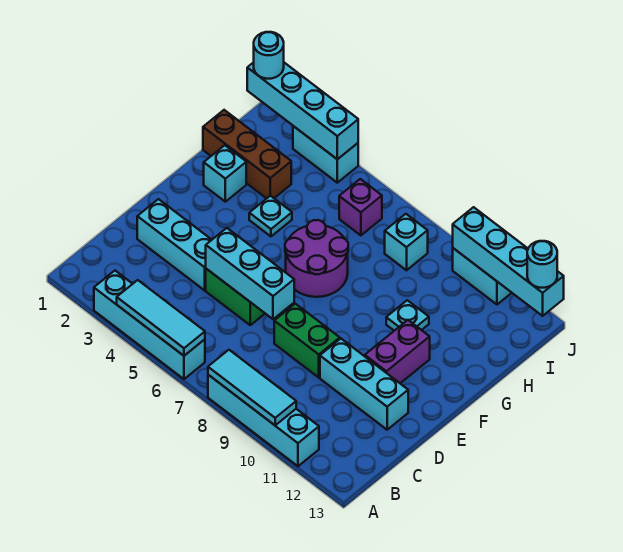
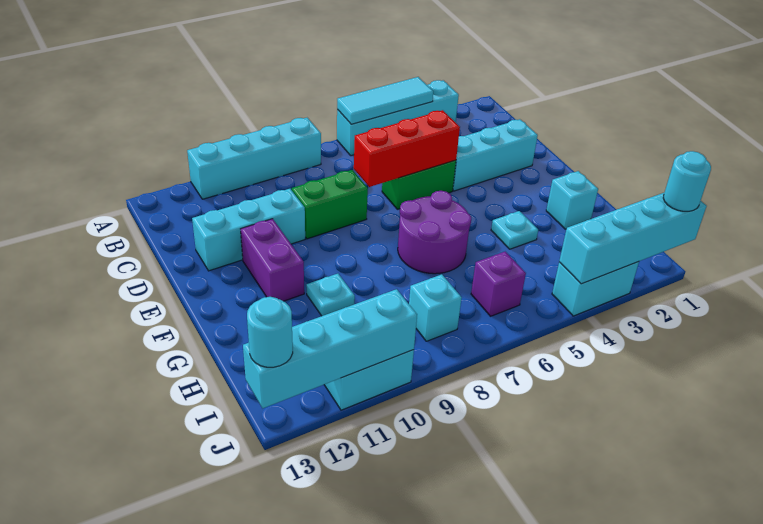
cyan 1x3 tile [208,350,296,425] -> none
cyan 1x3 brick [206,228,294,319] -> red 1x3 brick [354,110,460,187]
brown 1x3 brick [203,110,291,198] -> none

